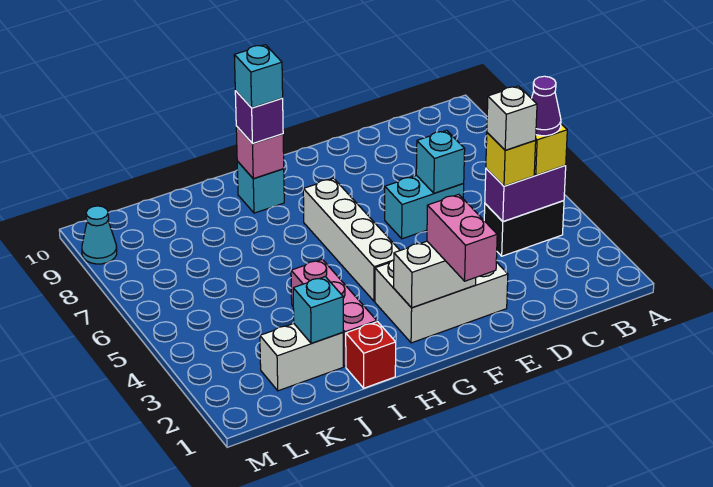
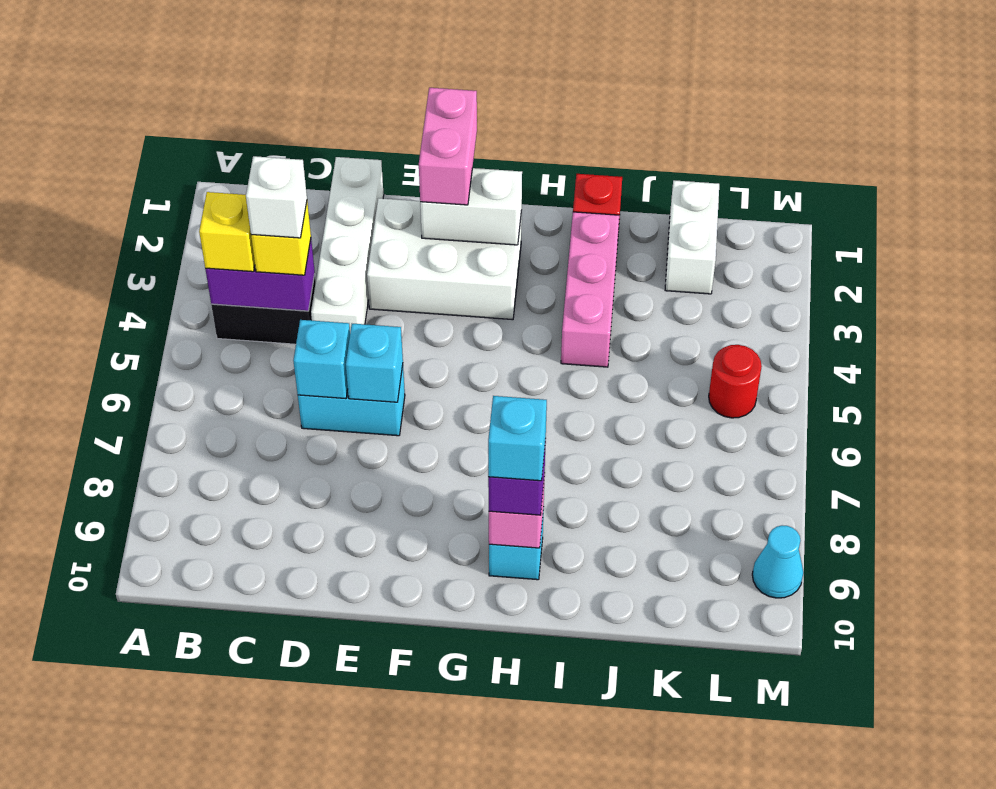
purple 1x1 cone [531,76,561,136] -> none
white 1x4 brick [303,178,400,301] -> white 1x4 brick moved to [311,157,384,331]
white 1x2 brick [260,324,343,391] -> white 1x2 brick turned to [665,180,719,294]
cyan 1x1 brick [293,277,343,344] -> cyan 1x1 brick moved to [346,324,403,402]
none -> red 1x1 round brick [709,345,762,418]

